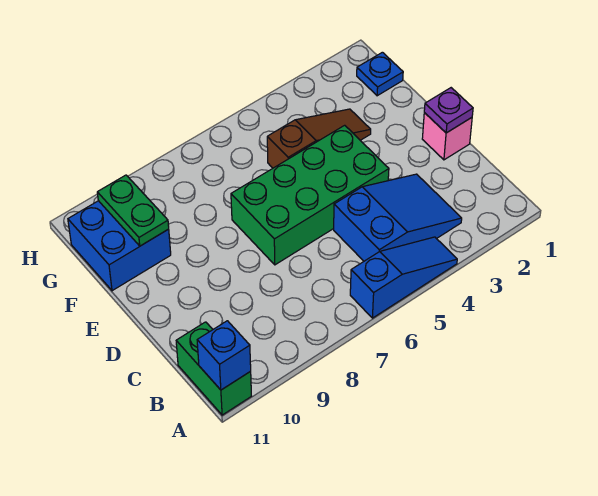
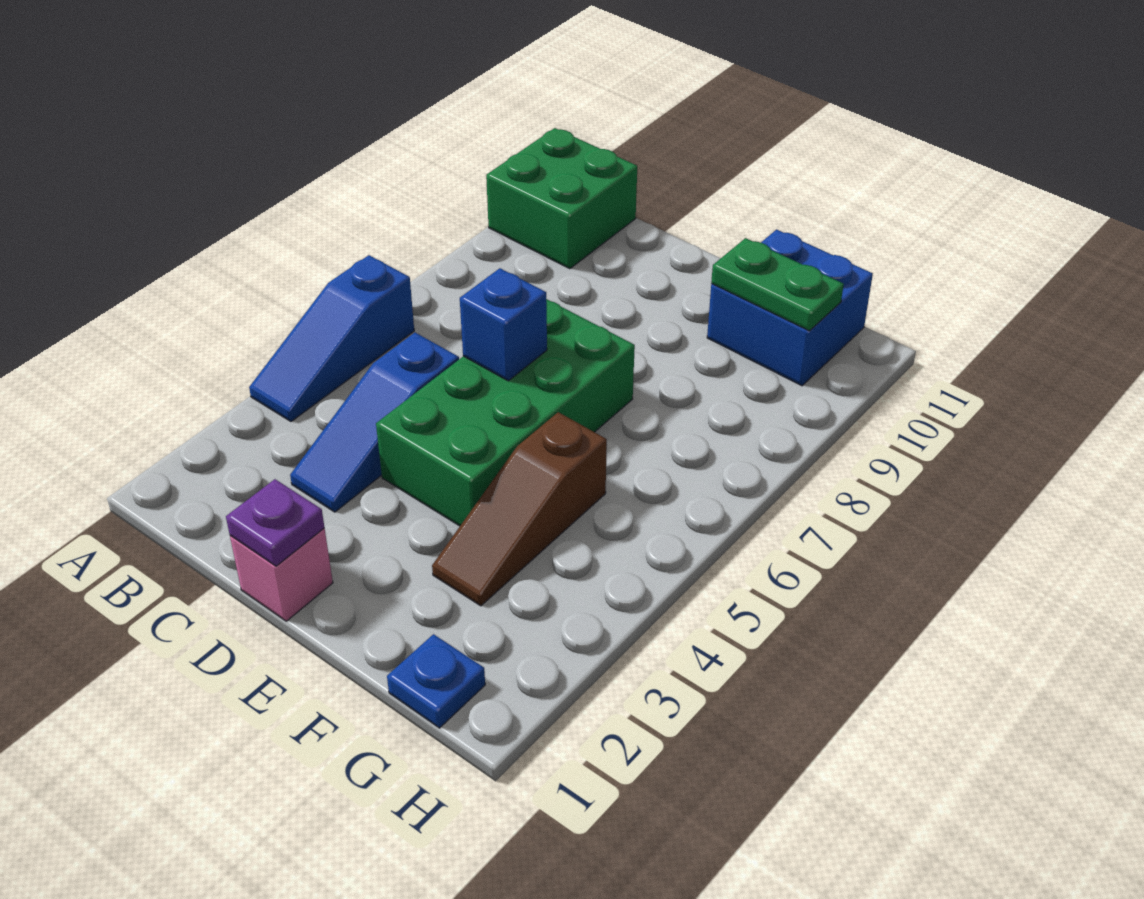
green 1x2 brick [176,322,251,415] -> green 2x2 brick [486,128,637,269]
blue 1x1 brick [197,321,251,390] -> blue 1x1 brick moved to [460,268,547,381]
blue 2x3 slope [334,174,462,261] -> blue 1x3 slope [290,333,459,512]

